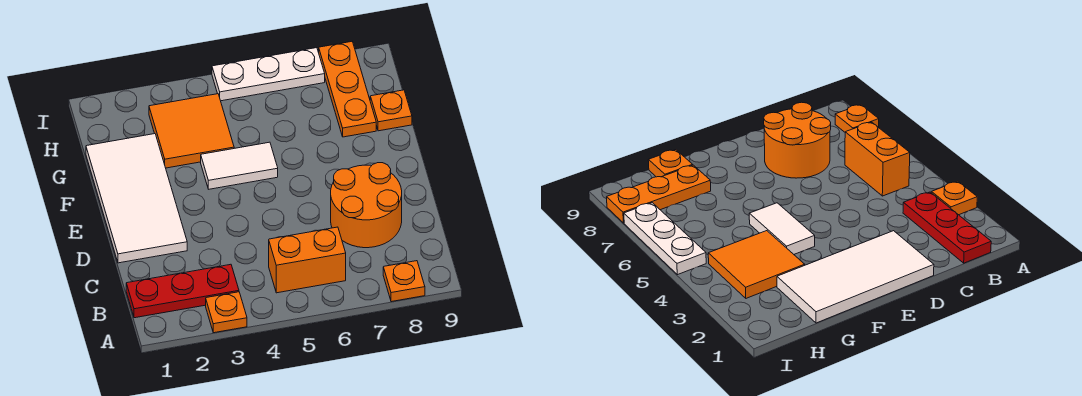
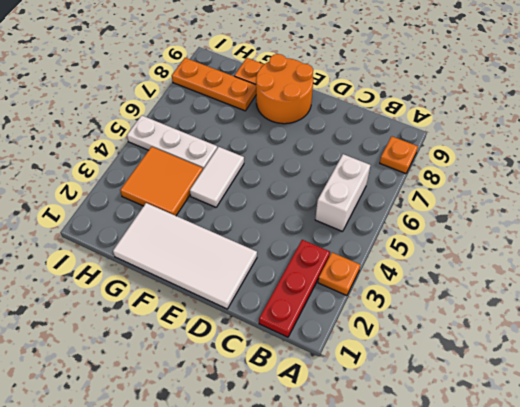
orange 1x2 brick [269,227,346,293] -> white 1x2 brick [315,154,370,231]
orange 2x2 round brick [331,163,402,248] -> orange 2x2 round brick moved to [256,54,313,124]
white 1x3 plate [212,48,325,101] -> white 1x3 plate turned to [127,115,217,169]

